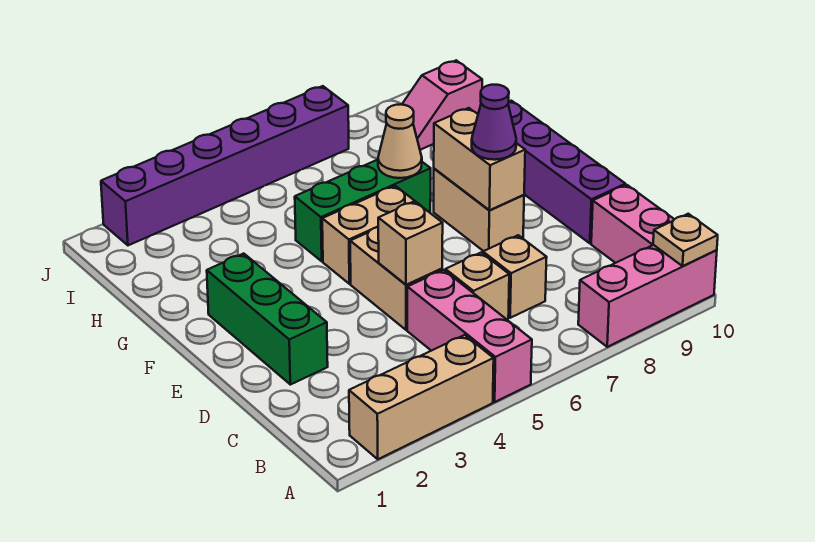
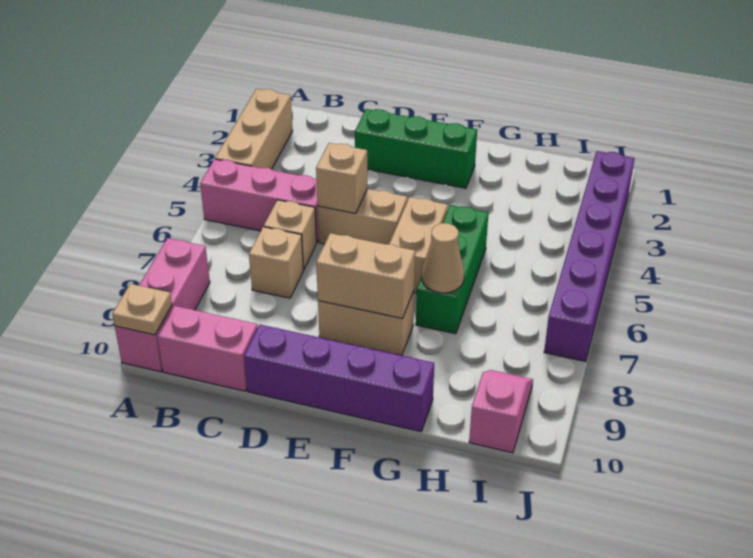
purple 1x1 cone [472,85,516,160] -> none

